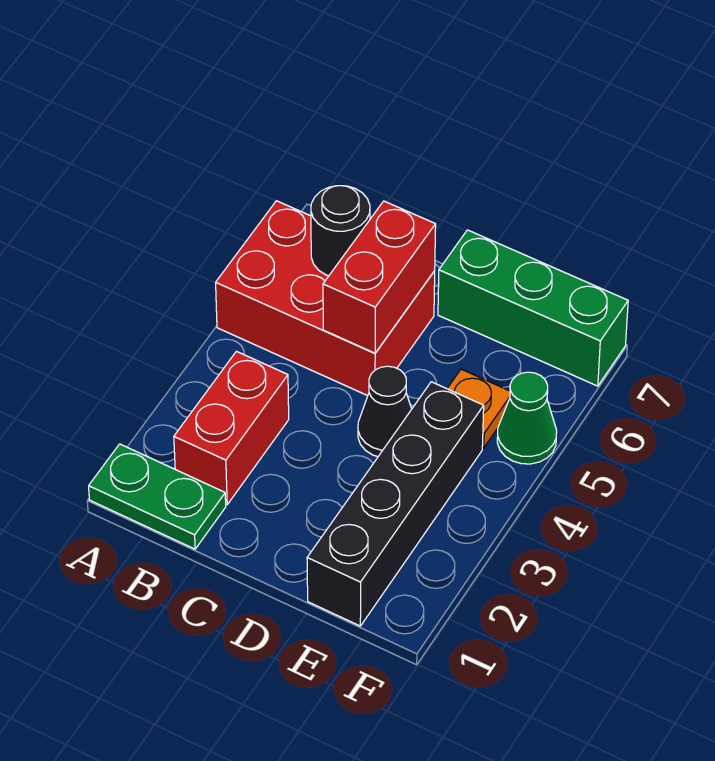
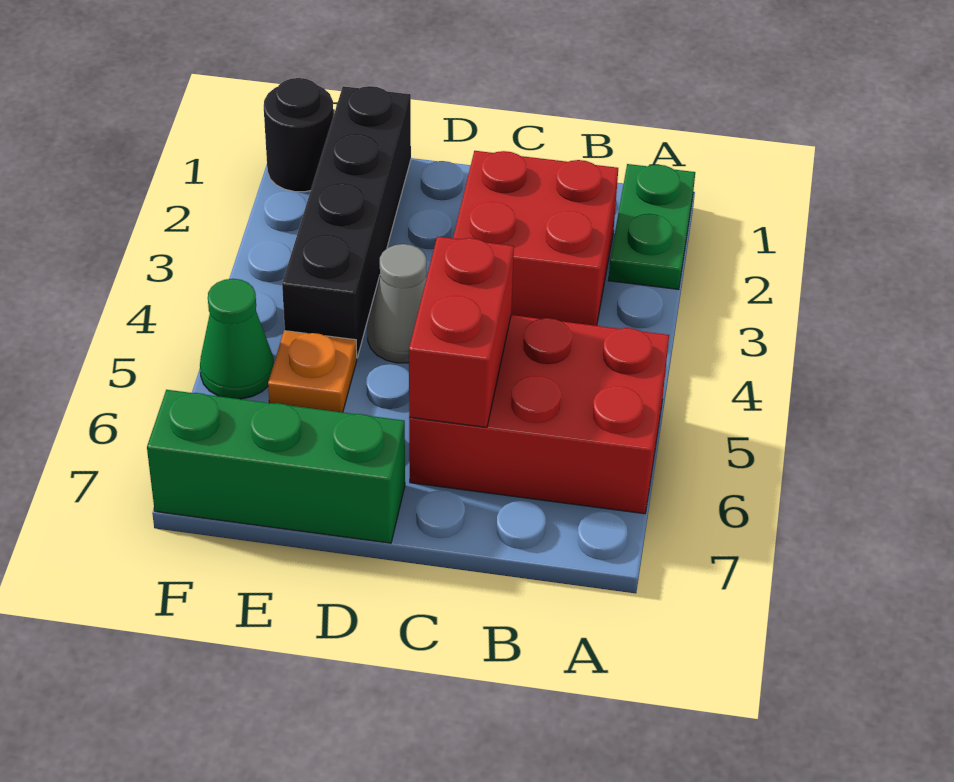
green 1x2 plate [89,444,226,549] -> green 1x2 plate turned to [608,164,695,289]
red 1x2 brick [174,351,289,505] -> red 2x2 brick [453,151,618,326]
black 1x1 round brick [311,186,370,276] -> black 1x1 round brick moved to [264,78,333,192]
black 1x1 cone [358,366,412,457] -> grey 1x1 cone [367,244,426,363]

